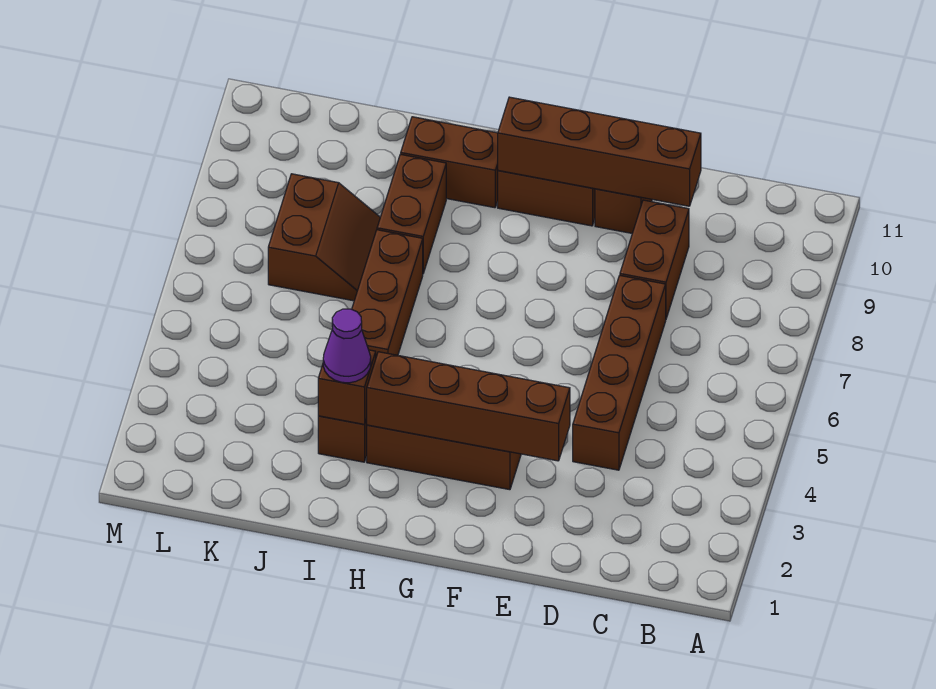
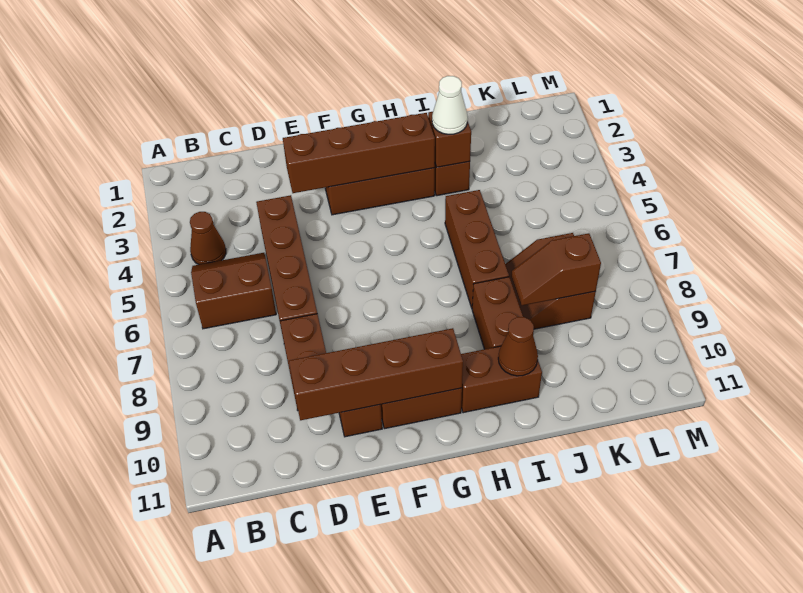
none -> brown 1x1 cone [190,212,226,265]
none -> brown 2x2 slope [191,253,276,329]
purple 1x1 cone [323,309,371,383] -> white 1x1 cone [432,76,468,134]
none -> brown 1x1 cone [498,317,538,376]
none -> brown 1x2 slope [511,233,601,305]

